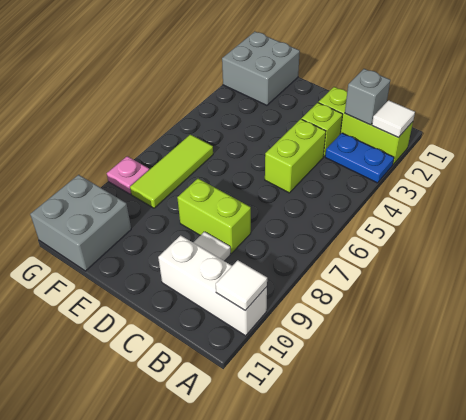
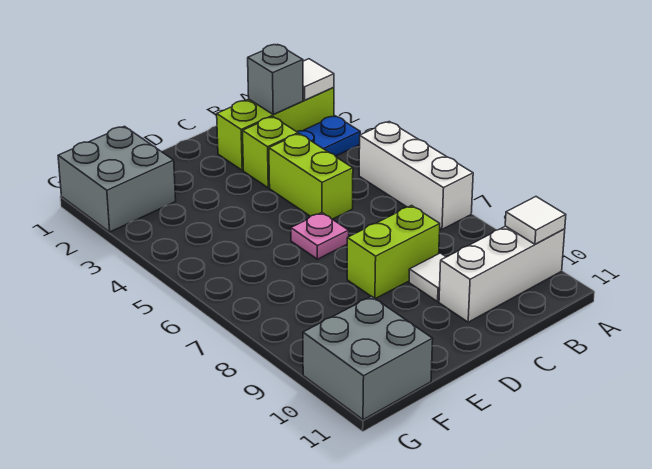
none -> white 1x3 brick [359,122,473,229]
lime 1x3 tile [130,135,213,208] -> none
pink 1x1 plate [107,156,149,194] -> pink 1x1 plate moved to [291,213,349,259]

